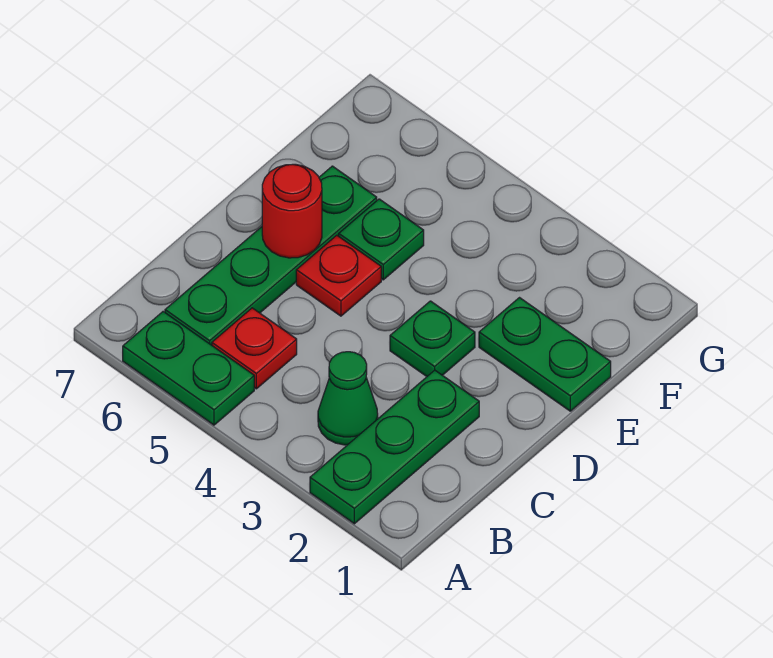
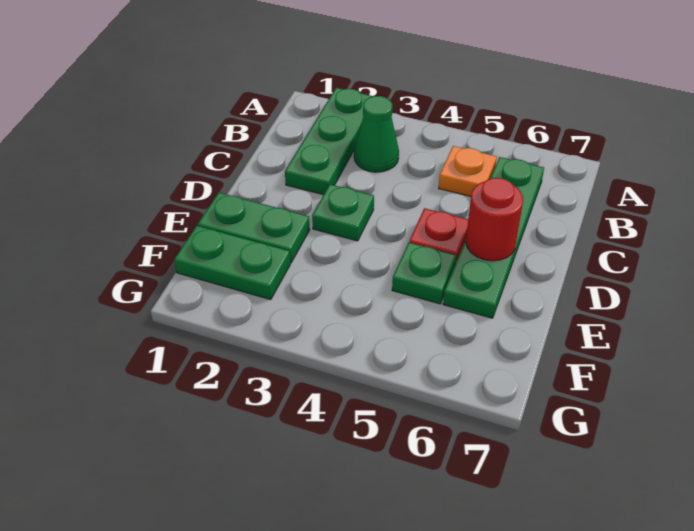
green 1x2 plate [123,312,254,425] -> green 1x2 plate moved to [174,226,290,300]
red 1x1 plate [212,308,297,389] -> orange 1x1 plate [439,146,497,196]

